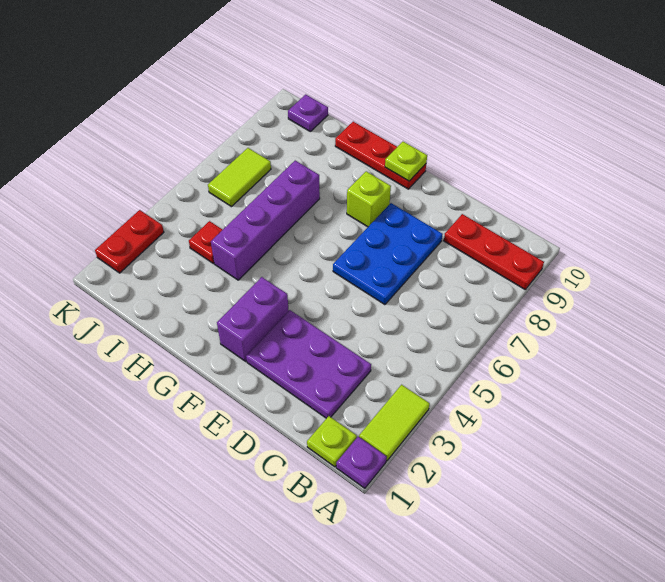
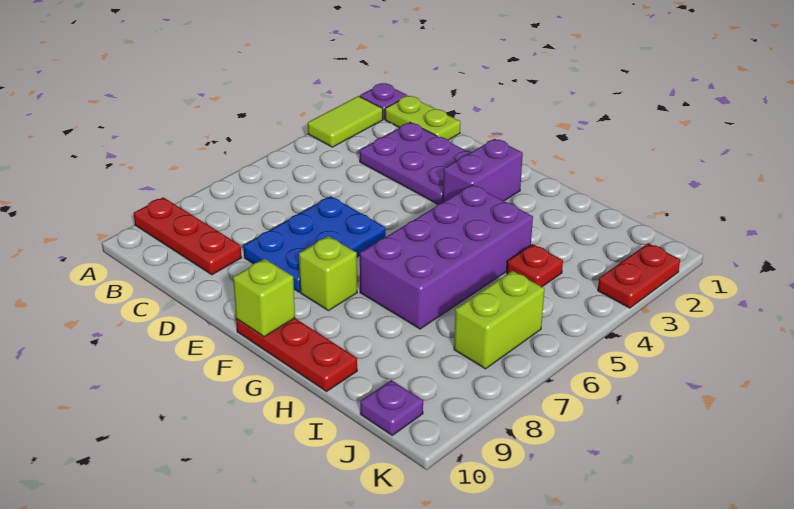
lime 1x1 plate [307,416,357,467] -> lime 1x2 plate [385,96,460,140]
lime 1x1 plate [385,142,427,181] -> lime 1x1 brick [233,259,295,337]
purple 1x4 brick [211,161,320,280] -> purple 2x4 brick [360,185,533,329]
lime 1x2 tile [208,148,271,207] -> lime 1x2 brick [454,271,545,369]

